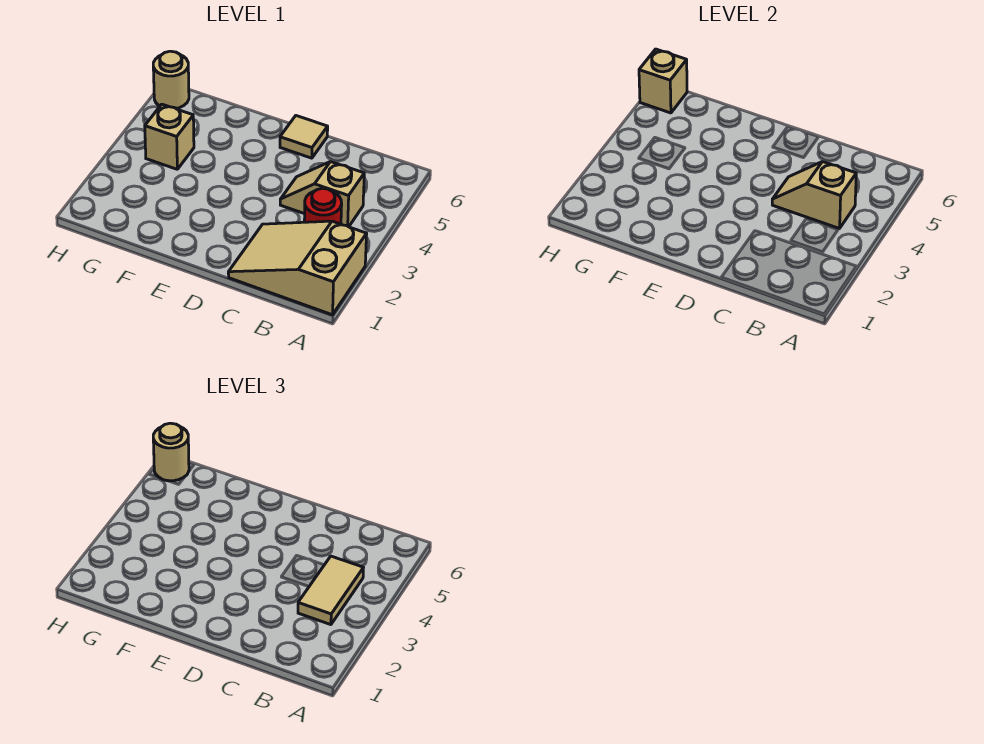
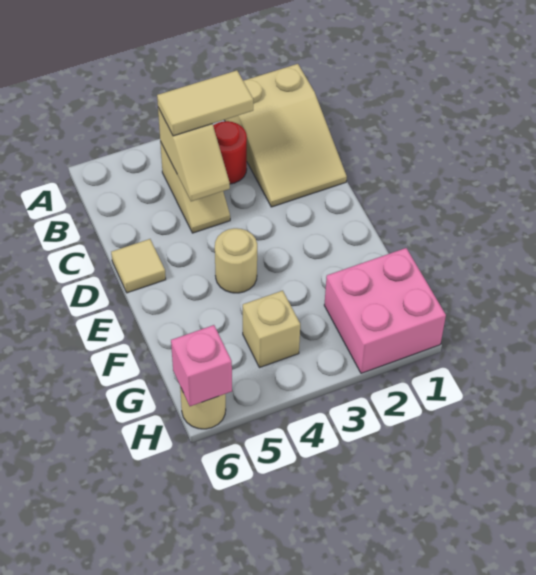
none -> pink 2x2 brick [324,248,446,373]
tan 1x1 brick [639,49,687,113] -> pink 1x1 brick [171,325,232,406]
tan 1x1 round brick [153,423,189,481] -> tan 1x1 round brick moved to [215,228,257,293]

